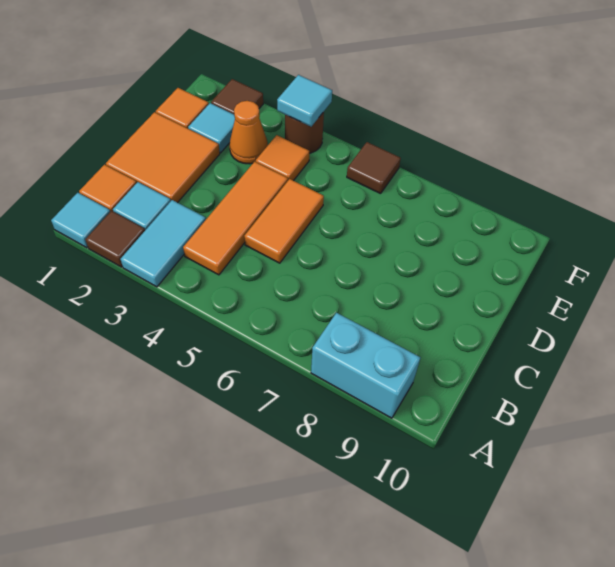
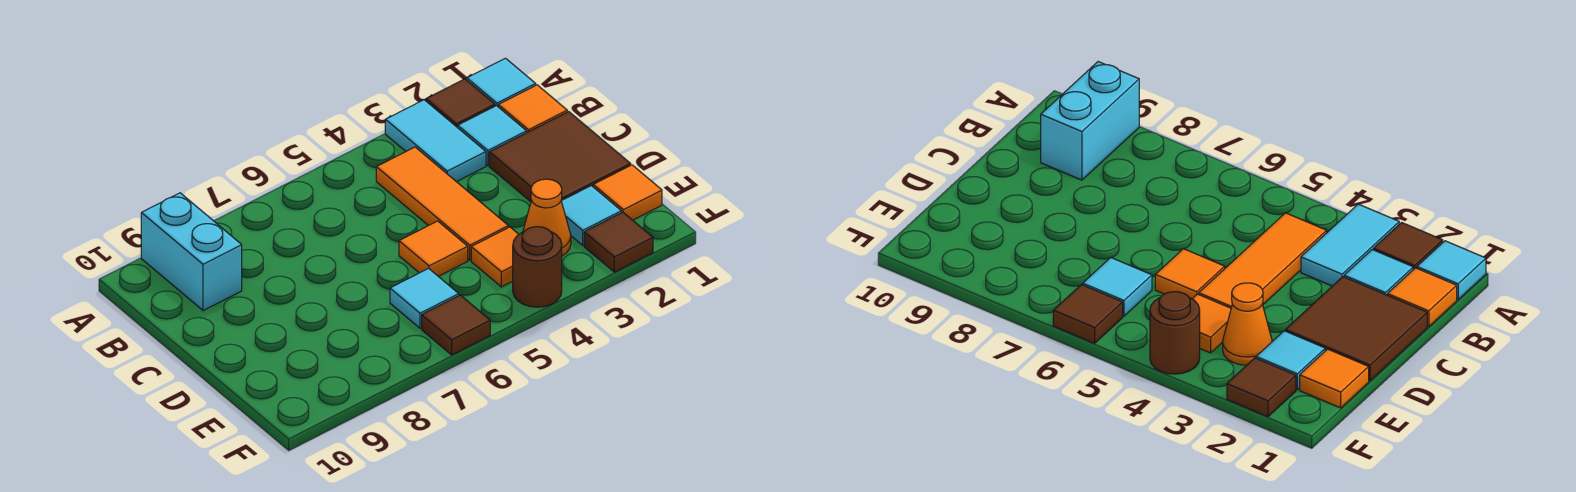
cyan 1x2 brick [311,313,420,418] -> cyan 1x2 brick turned to [141,193,242,311]
orange 2x2 tile [106,112,220,203] -> brown 2x2 tile [489,112,631,202]
orange 1x2 tile [244,179,324,263] -> orange 1x1 tile [399,221,468,276]
cyan 1x1 tile [277,75,332,126] -> cyan 1x1 tile moved to [390,268,459,328]

